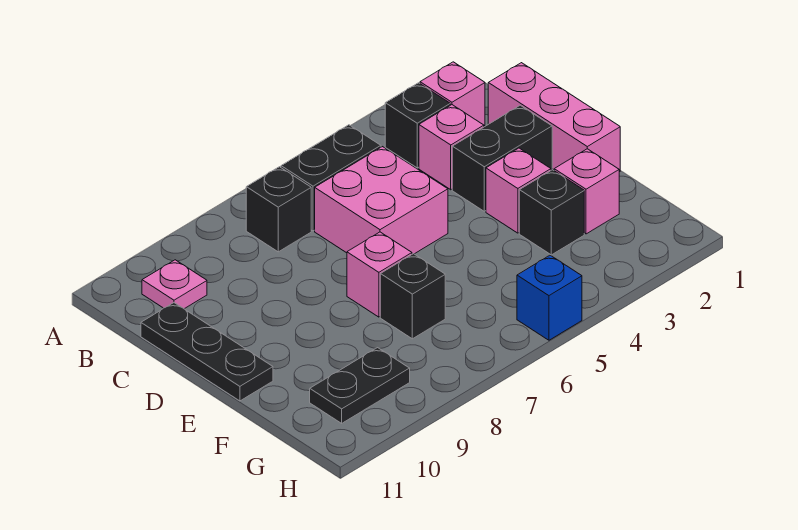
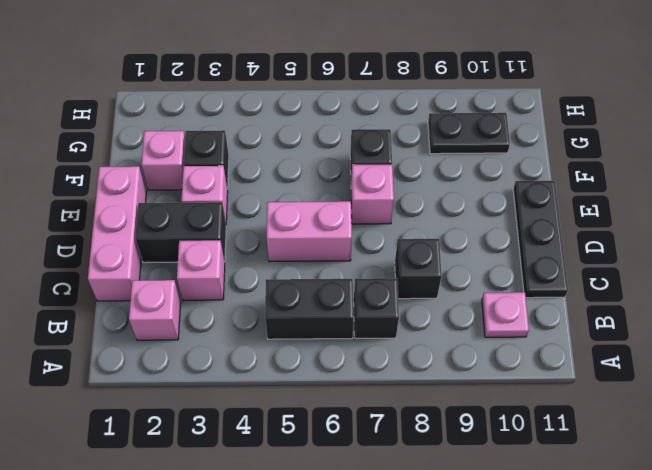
black 1x1 brick [385,83,450,168] -> black 1x1 brick moved to [395,239,442,299]
pink 2x2 brick [315,147,448,254] -> pink 1x2 brick [267,201,352,262]
blue 1x1 brick [517,255,582,340] -> none

